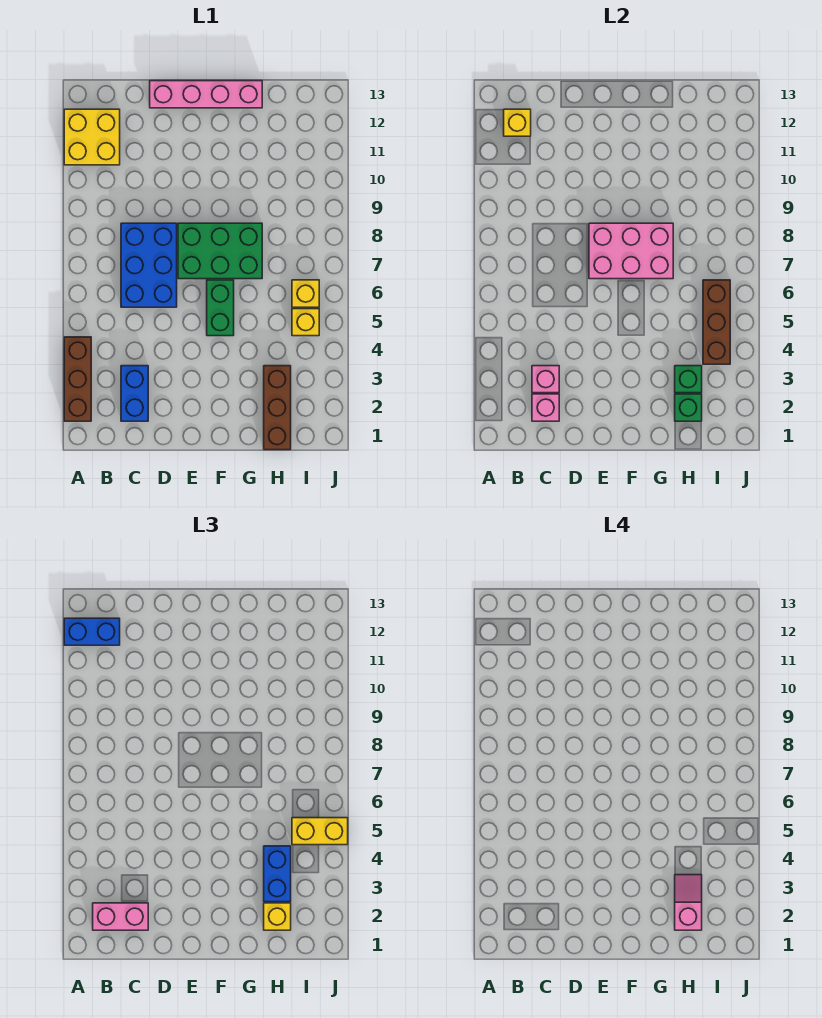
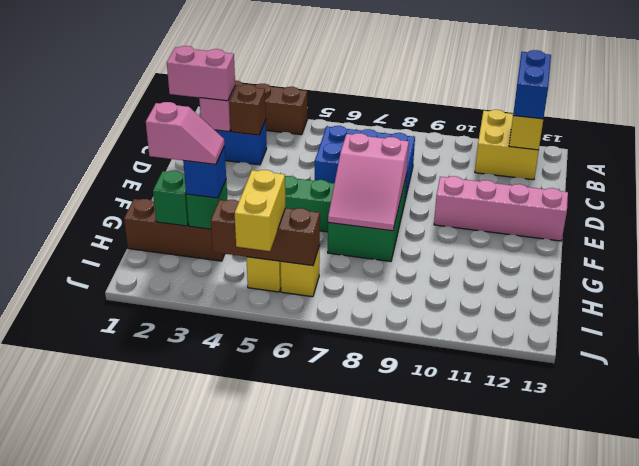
pink 1x2 brick [93,903,148,930] -> pink 1x2 brick turned to [167,46,235,101]
pink 1x1 brick [532,366,559,393] -> brown 1x1 brick [229,85,266,135]
pink 1x4 brick [150,81,262,108] -> pink 1x4 brick turned to [434,176,568,241]
pink 2x3 brick [589,223,673,279] -> pink 2x3 slope [328,133,409,231]
yellow 1x1 brick [264,903,291,930] -> none
blue 1x2 brick [264,846,291,902] -> blue 1x1 brick [183,146,226,198]

